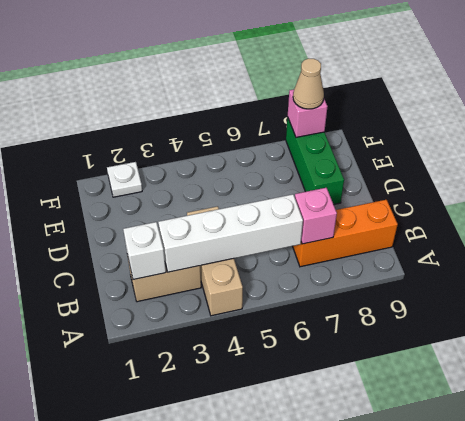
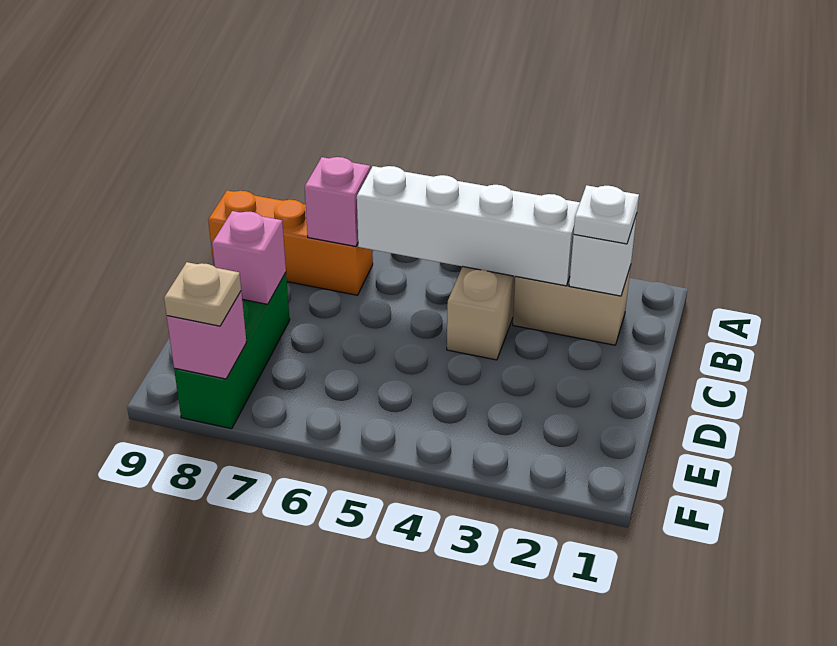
none -> pink 1x1 brick [212,211,286,304]
white 1x1 plate [107,162,142,197] -> white 1x1 plate moved to [574,185,639,244]
tan 1x1 cone [293,58,324,109] -> tan 1x1 plate [164,262,241,326]

